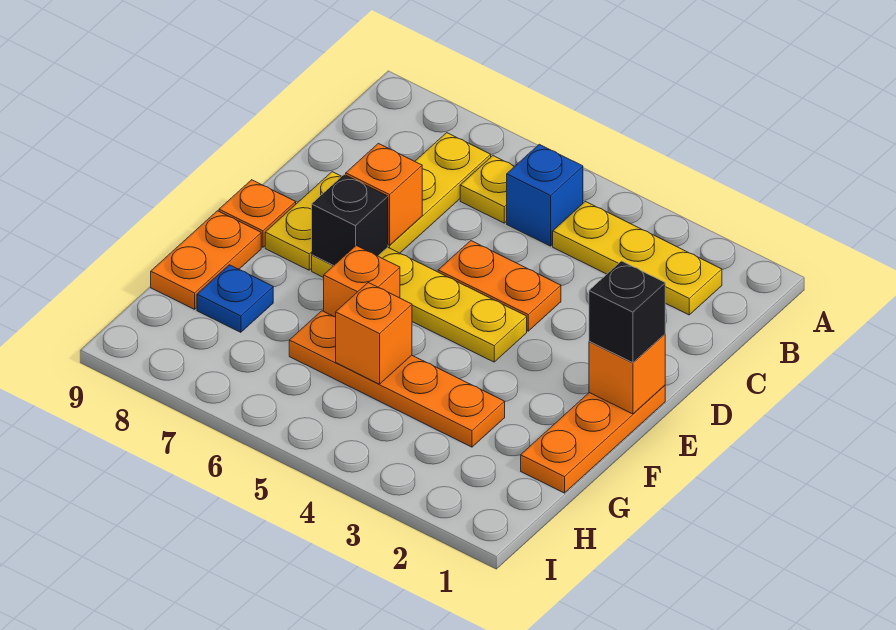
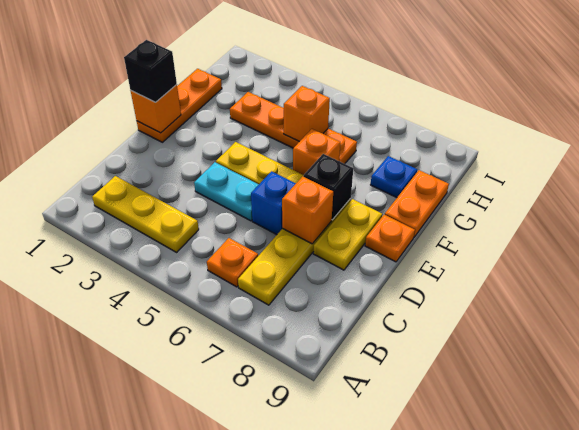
blue 1x1 brick [507,144,583,246] -> blue 1x1 brick moved to [251,171,296,235]
yellow 1x1 plate [460,156,515,223] -> orange 1x1 plate [207,238,258,287]
orange 1x2 plate [438,241,561,331] -> cyan 1x2 plate [194,162,259,221]

